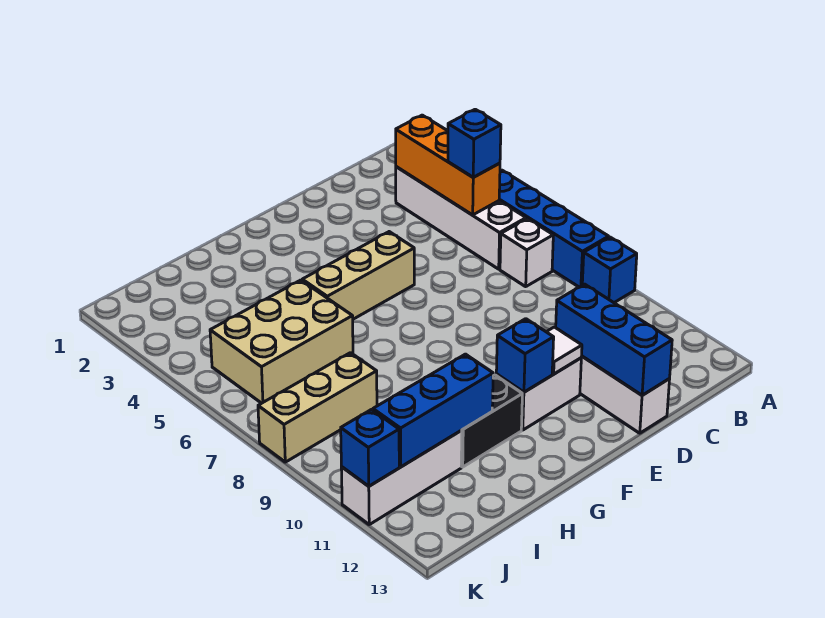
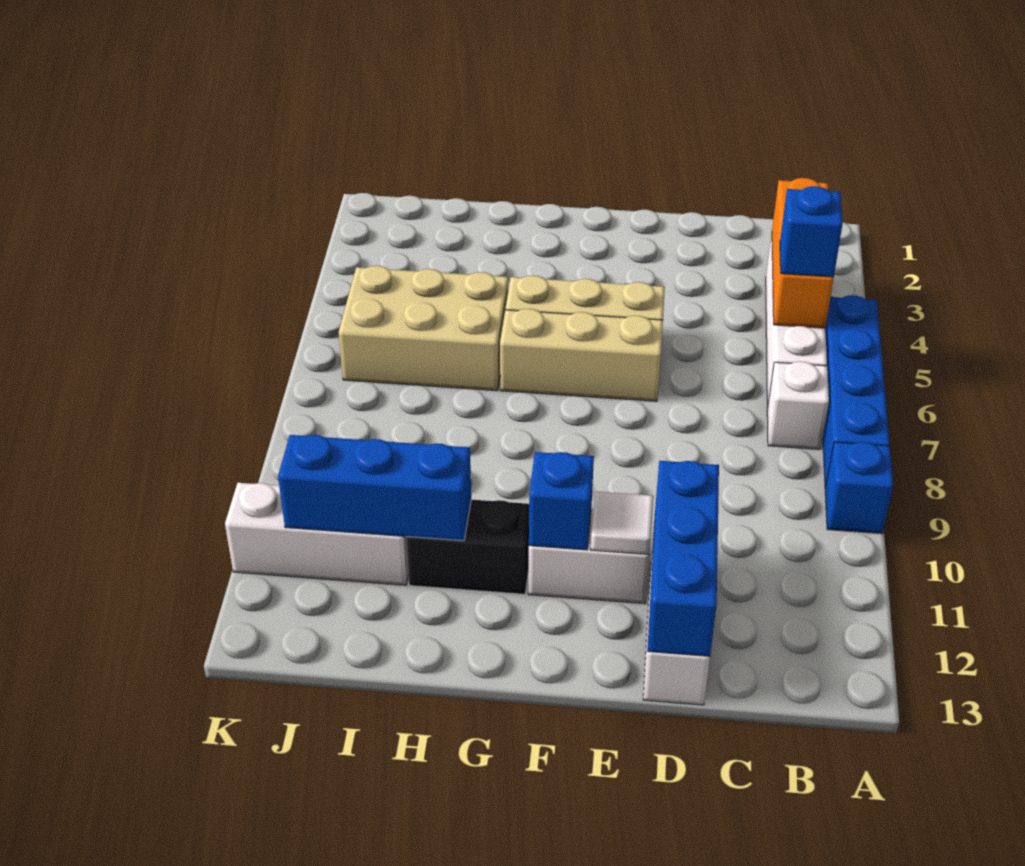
tan 1x3 brick [258,353,377,462] -> tan 1x3 brick moved to [500,309,663,401]
blue 1x1 brick [341,410,399,486] -> none

